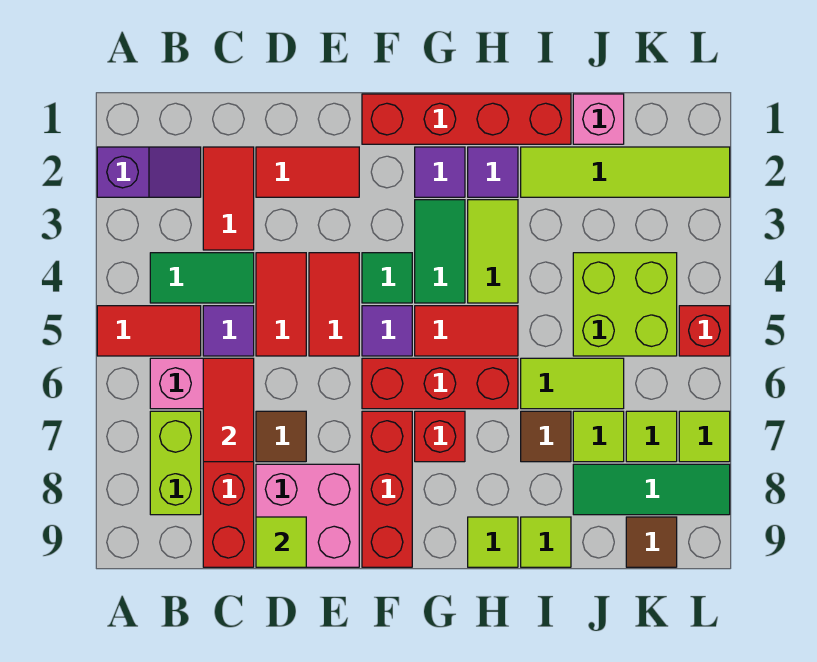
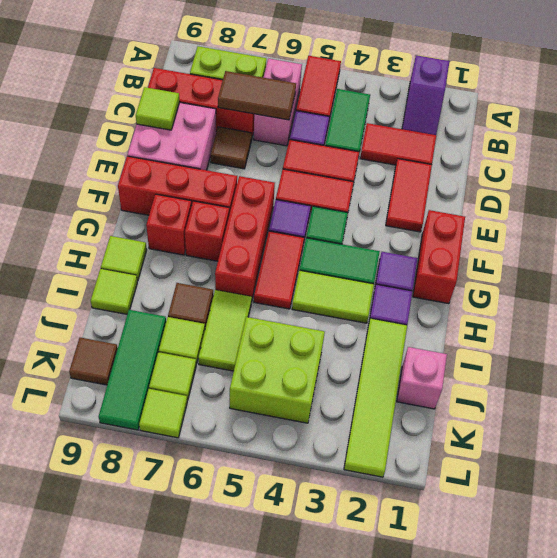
red 1x2 tile [203,358,254,462] -> brown 1x2 tile [218,71,296,120]
red 1x4 brick [362,94,571,144] -> red 1x2 brick [413,210,465,304]
red 1x1 brick [679,306,730,356] -> red 1x1 brick moved to [146,194,192,255]

